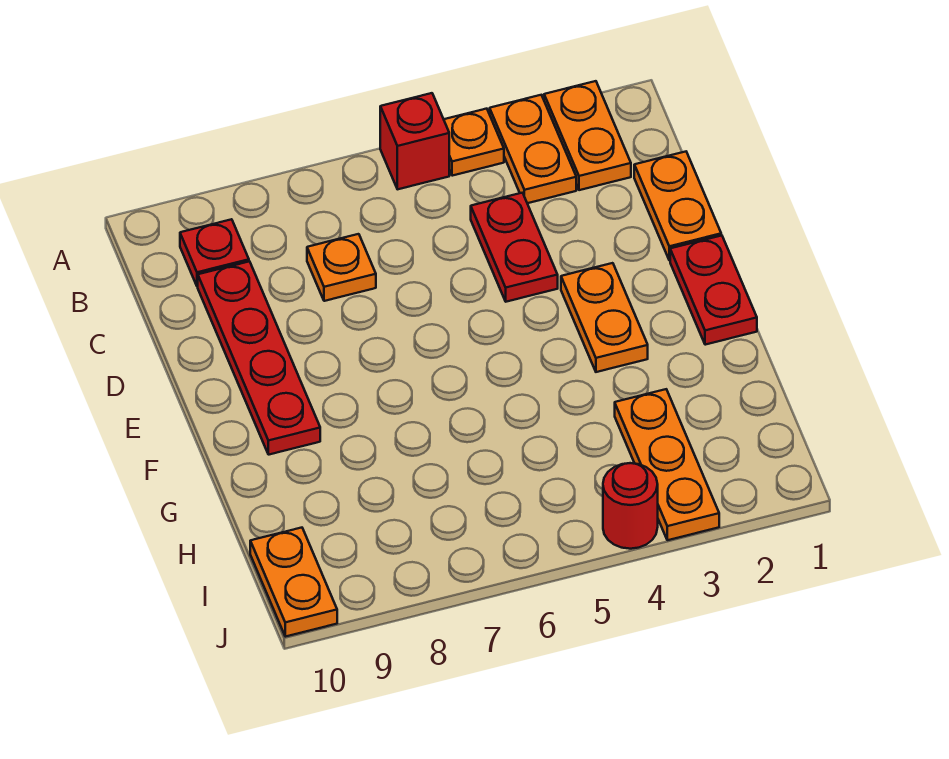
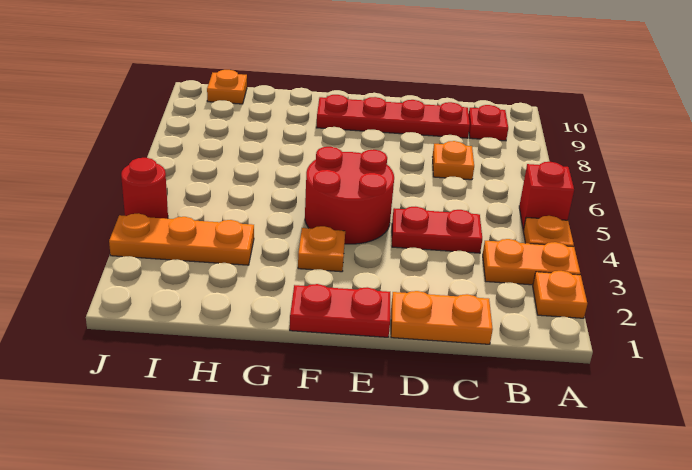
orange 1x2 plate [544,81,631,190] -> orange 1x1 plate [533,271,587,318]
orange 1x2 plate [561,263,648,372] -> orange 1x1 plate [298,226,345,272]
none -> red 2x2 round brick [305,147,394,244]
orange 1x2 plate [250,528,337,637] -> orange 1x1 plate [207,70,247,104]

